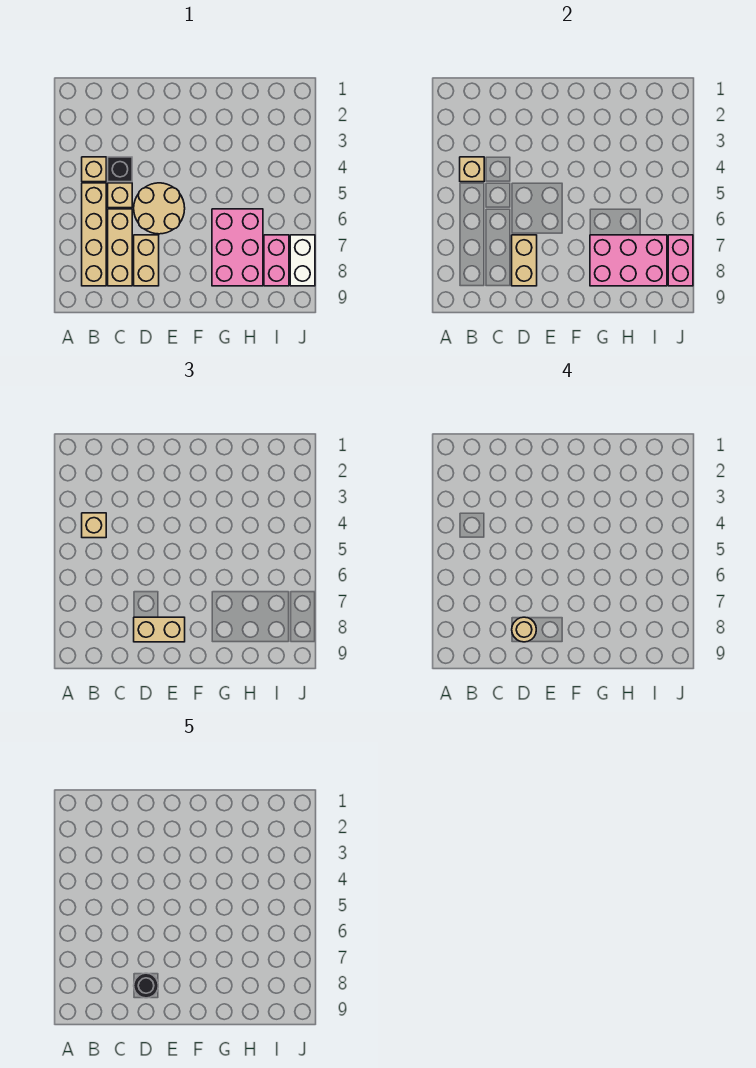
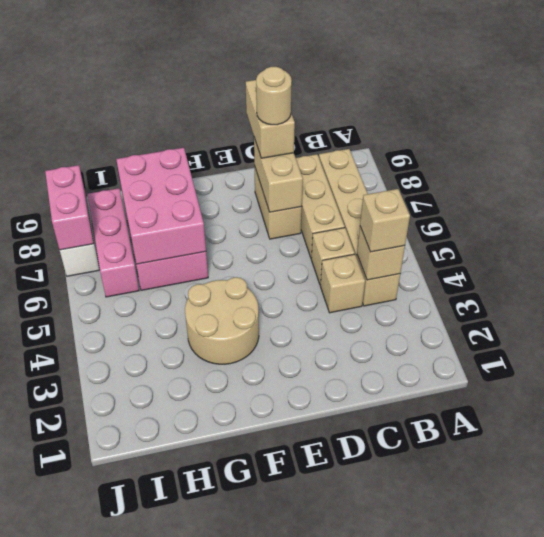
black 1x1 brick [108,157,132,182] -> tan 1x1 brick [320,254,365,313]
tan 2x2 round brick [134,183,185,234] -> tan 2x2 round brick moved to [185,277,259,364]
tan 1x2 brick [134,617,185,642] -> tan 1x2 brick turned to [246,80,295,158]
black 1x1 round brick [134,973,158,998] -> none
pink 2x3 brick [590,235,667,286] -> pink 2x3 brick turned to [116,148,206,264]
pink 1x2 brick [264,235,289,286] -> pink 1x3 brick [87,188,139,297]

